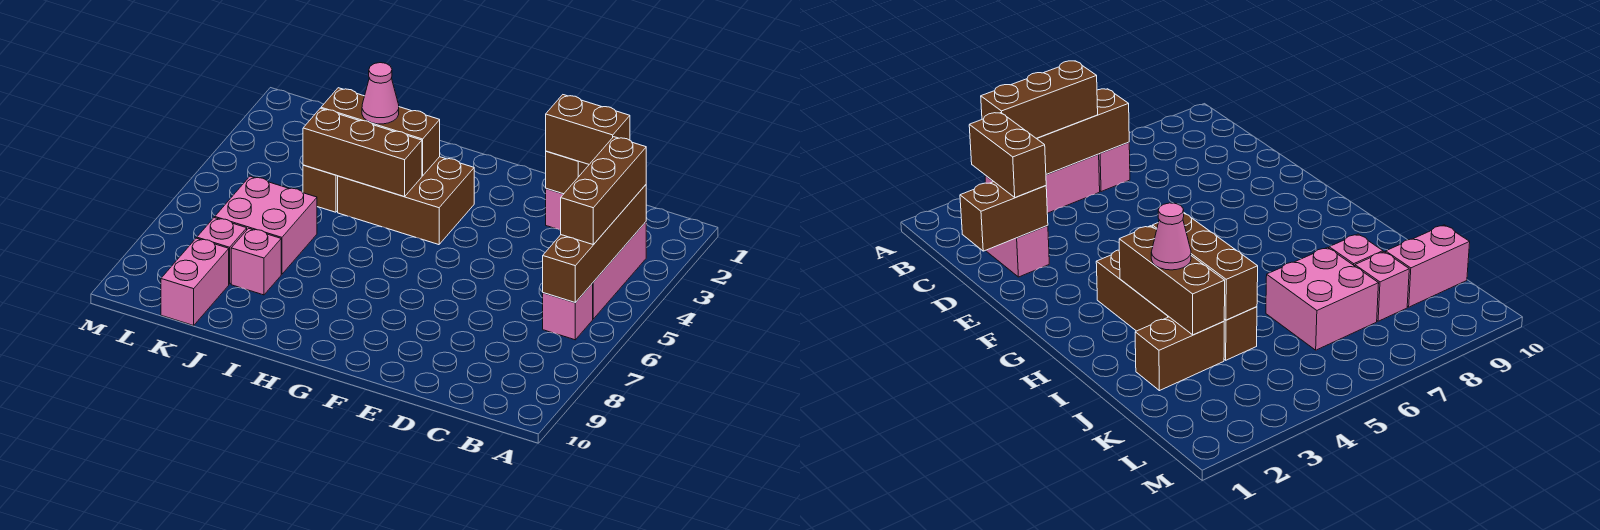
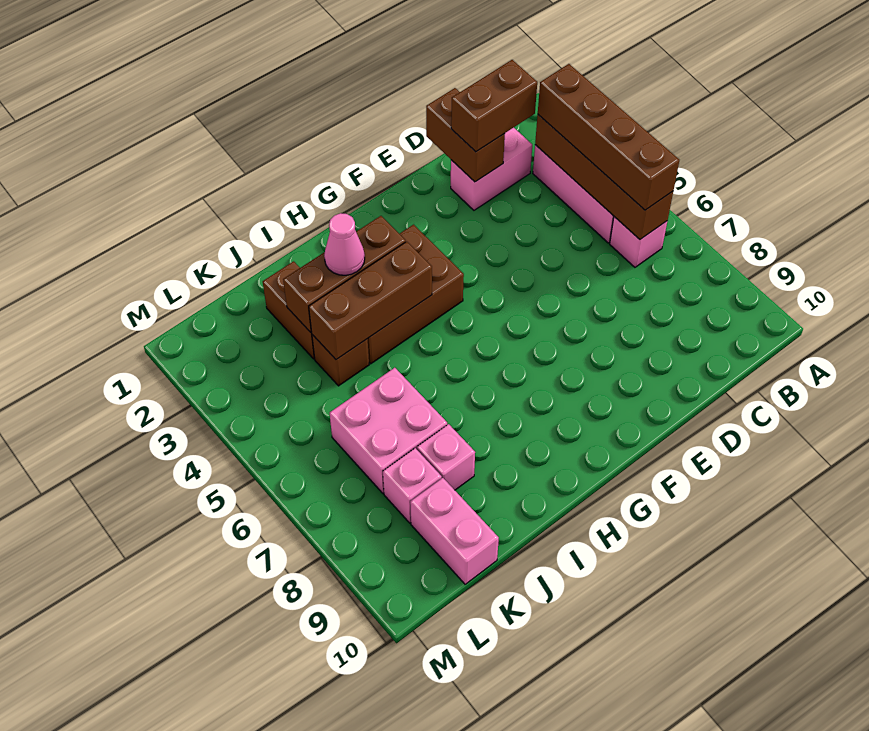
brown 1x3 brick [561,137,646,245] -> brown 1x4 brick [538,64,679,210]

